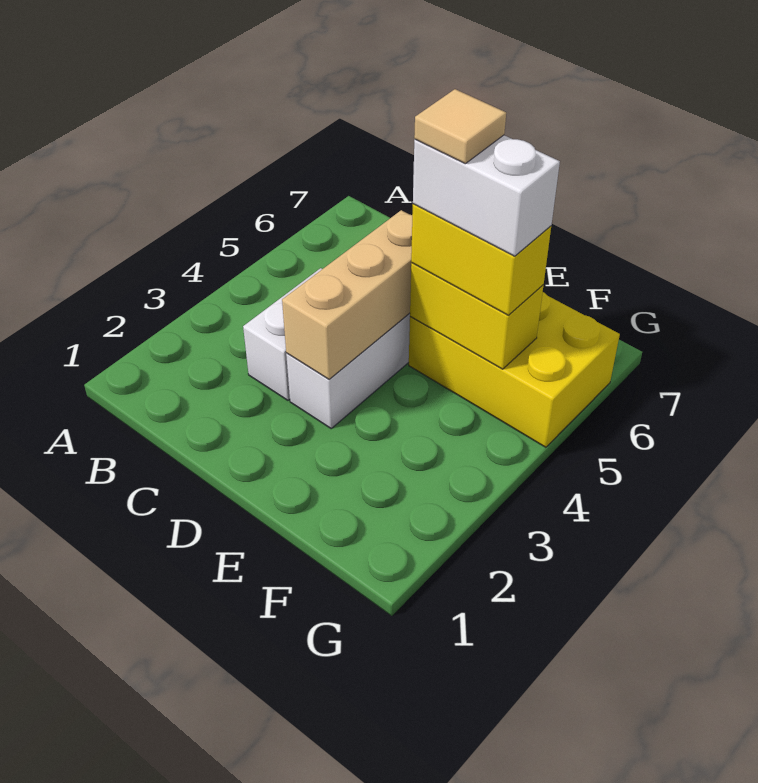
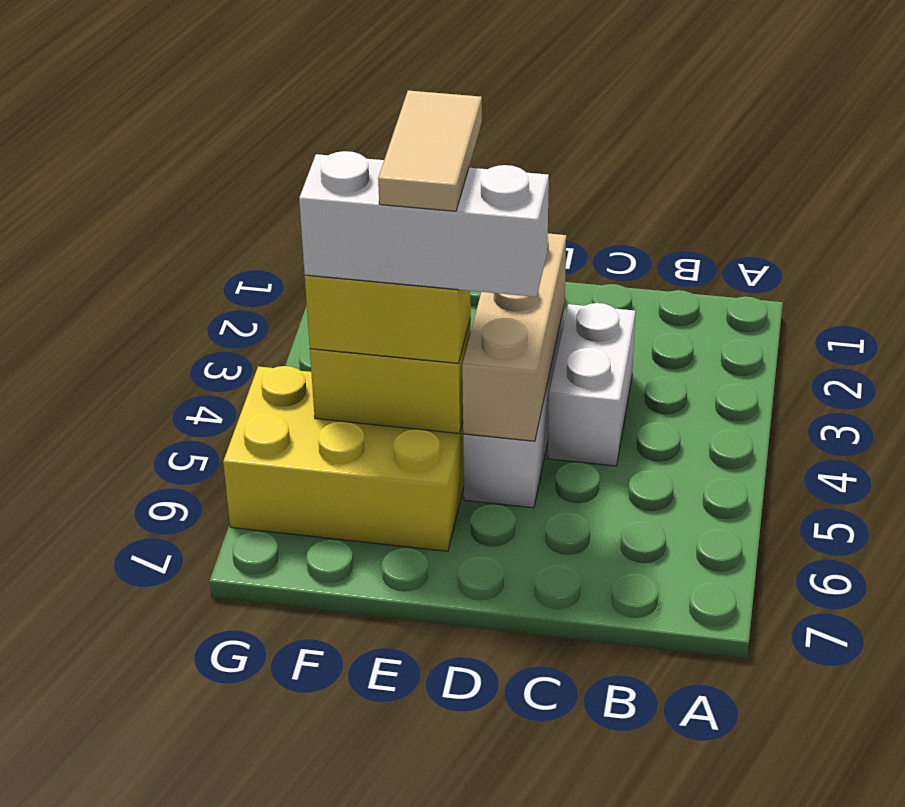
white 1x2 brick [413,135,560,256] -> white 1x3 brick [299,151,549,297]
tan 1x1 tile [414,89,506,164] -> tan 1x2 tile [378,91,482,211]

